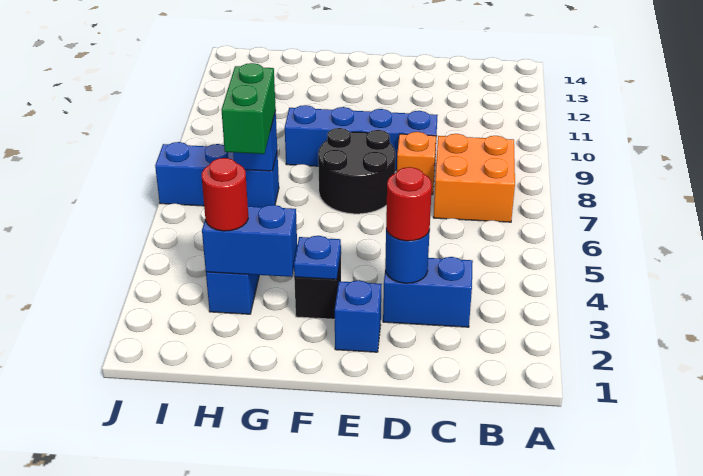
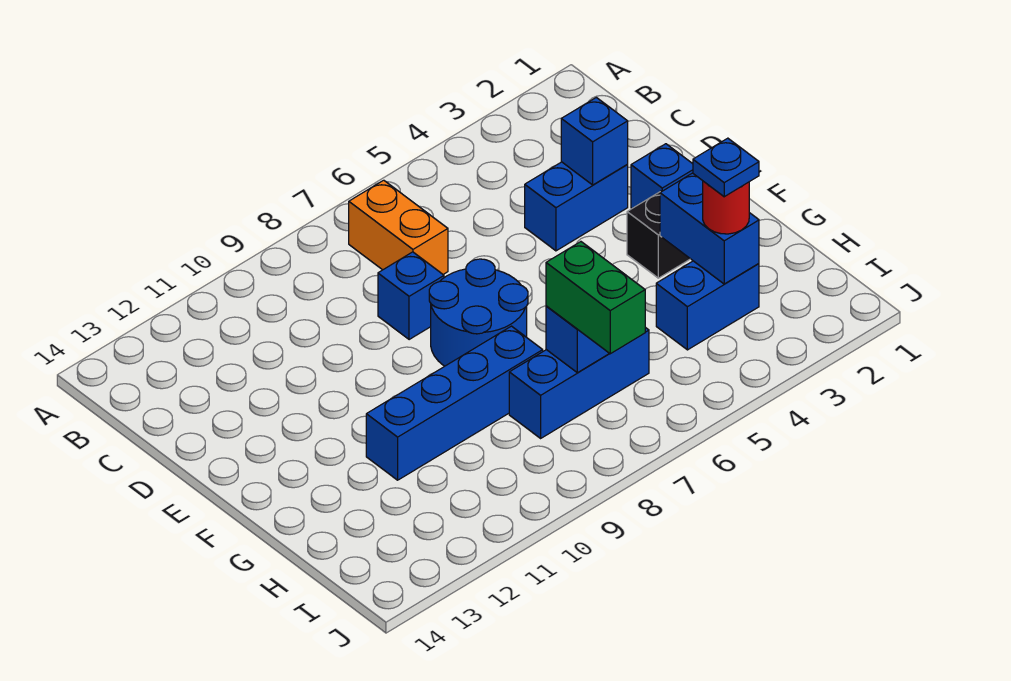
orange 2x2 brick [433,134,515,222] -> orange 1x2 brick [349,180,448,274]
blue 1x2 brick [383,257,473,327] -> blue 1x2 brick turned to [525,162,628,251]
blue 1x1 round brick [385,229,430,283] -> blue 1x1 brick [561,97,628,185]
red 1x1 round brick [386,167,432,241] -> none
orange 1x1 brick [397,132,436,195] -> blue 1x1 brick [378,252,444,340]
blue 1x4 brick [285,105,438,170] -> blue 1x4 brick turned to [366,326,543,480]
black 2x2 round brick [318,128,395,214] -> blue 2x2 round brick [429,259,528,366]
blue 1x1 plate [294,236,341,279] -> blue 1x1 plate moved to [693,138,759,197]
green 1x2 brick [222,63,276,154] -> green 1x2 brick turned to [546,242,645,354]
blue 1x3 brick [155,142,279,207] -> blue 1x3 brick turned to [509,327,649,438]

